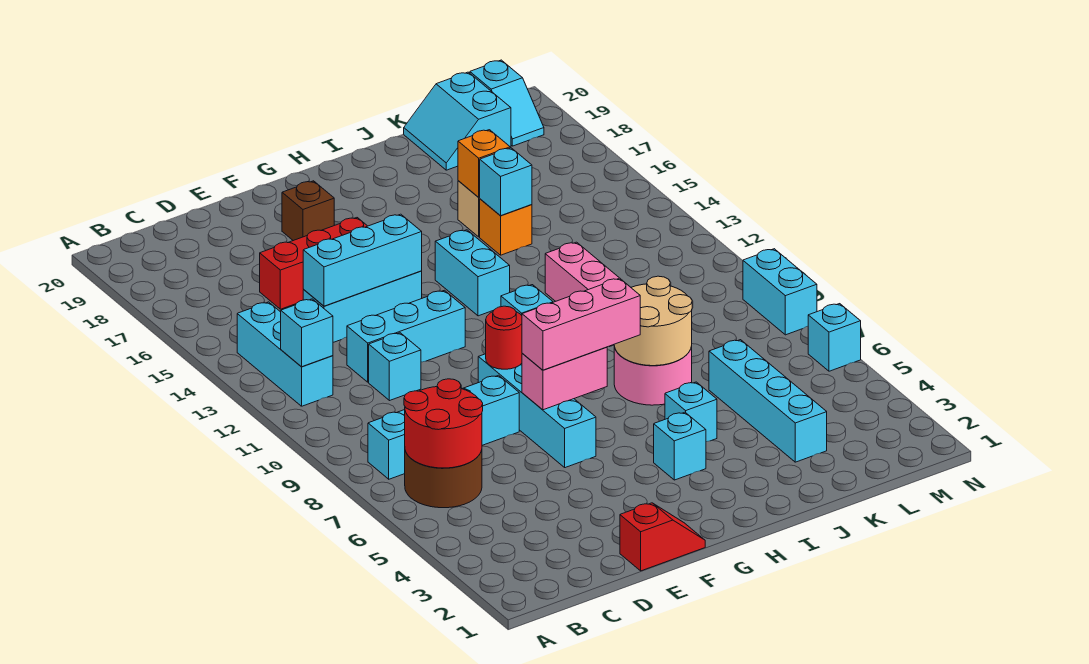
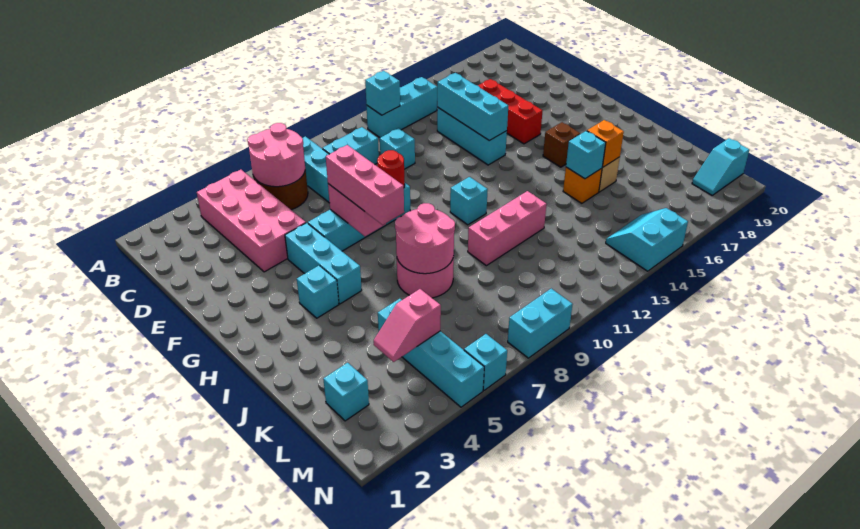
none -> pink 2x4 brick [197,170,306,272]
red 2x2 round brick [404,379,483,468] -> pink 2x2 round brick [248,123,305,187]
cyan 1x3 brick [347,290,465,382] -> cyan 1x3 brick moved to [285,223,362,304]
red 1x2 slope [620,503,705,571] -> none
brown 1x1 brick [282,181,334,241] -> brown 1x1 brick moved to [543,122,580,167]
cyan 1x2 brick [435,230,510,316] -> cyan 1x2 brick moved to [323,127,379,164]
cyan 1x1 brick [665,382,717,442] -> cyan 1x1 brick moved to [323,363,369,421]
tan 2x2 round brick [614,276,692,366] -> pink 2x2 round brick [395,203,455,274]
cyan 1x4 brick [709,340,827,462] -> cyan 1x4 brick turned to [378,299,484,407]
cyan 2x2 slope [404,72,511,170] -> cyan 2x2 slope moved to [606,208,688,271]
none -> pink 1x2 slope [374,289,441,362]

